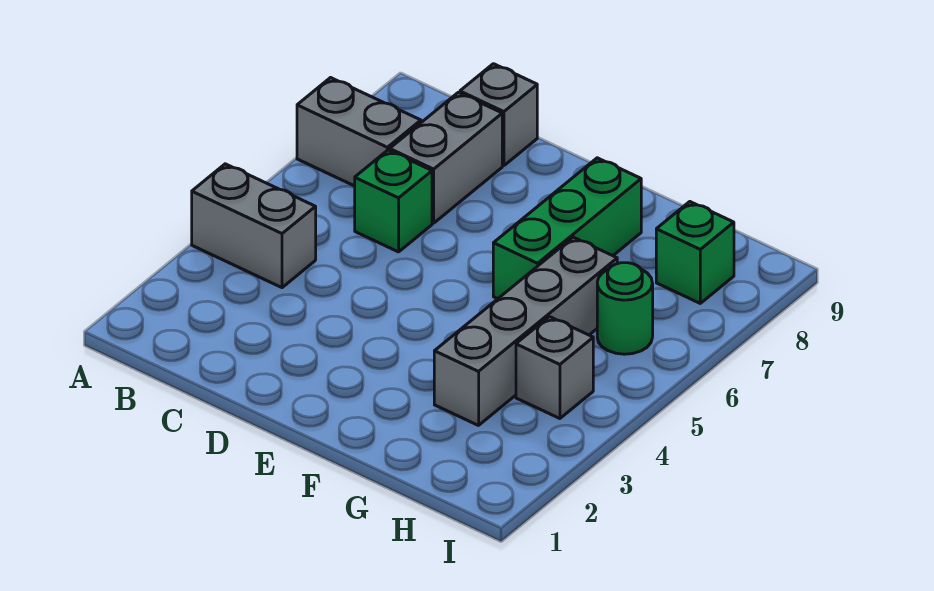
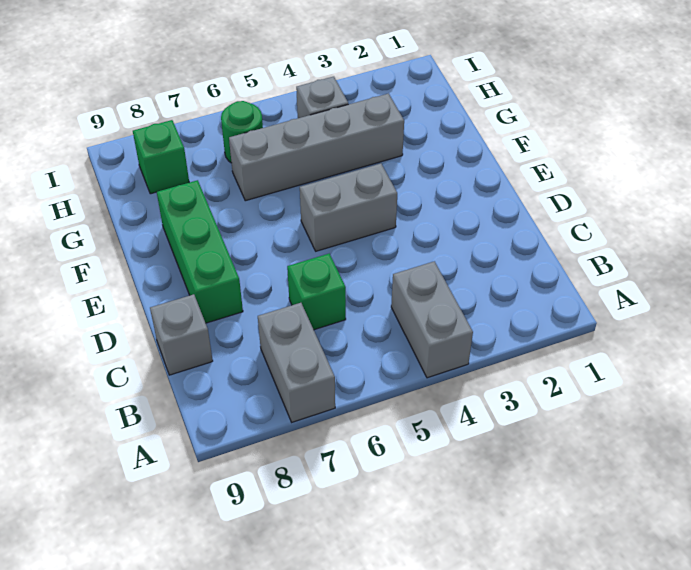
grey 1x2 brick [390,92,502,223] -> grey 1x2 brick moved to [300,164,397,251]
green 1x3 brick [493,158,641,299] -> green 1x3 brick turned to [157,180,243,323]

